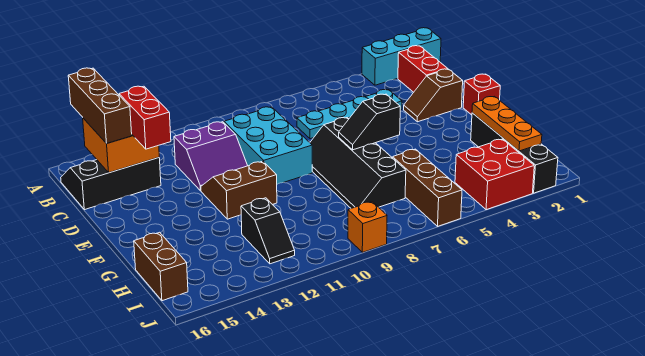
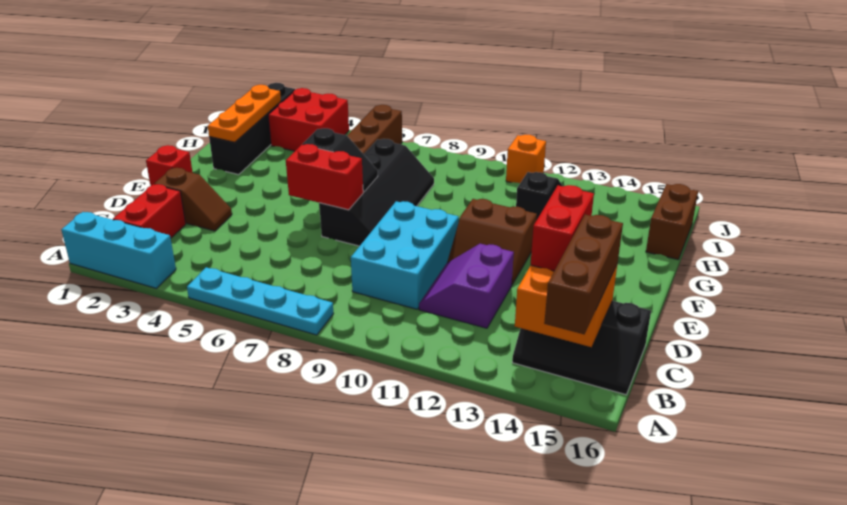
cyan 1x4 plate [297,90,402,139] -> cyan 1x4 plate moved to [187,267,333,335]
purple 2x2 slope [174,122,248,191] -> purple 2x2 slope turned to [419,244,514,328]
none -> red 1x2 brick [286,144,363,210]
orange 1x1 brick [348,202,387,252] -> orange 1x1 brick moved to [506,135,546,183]

